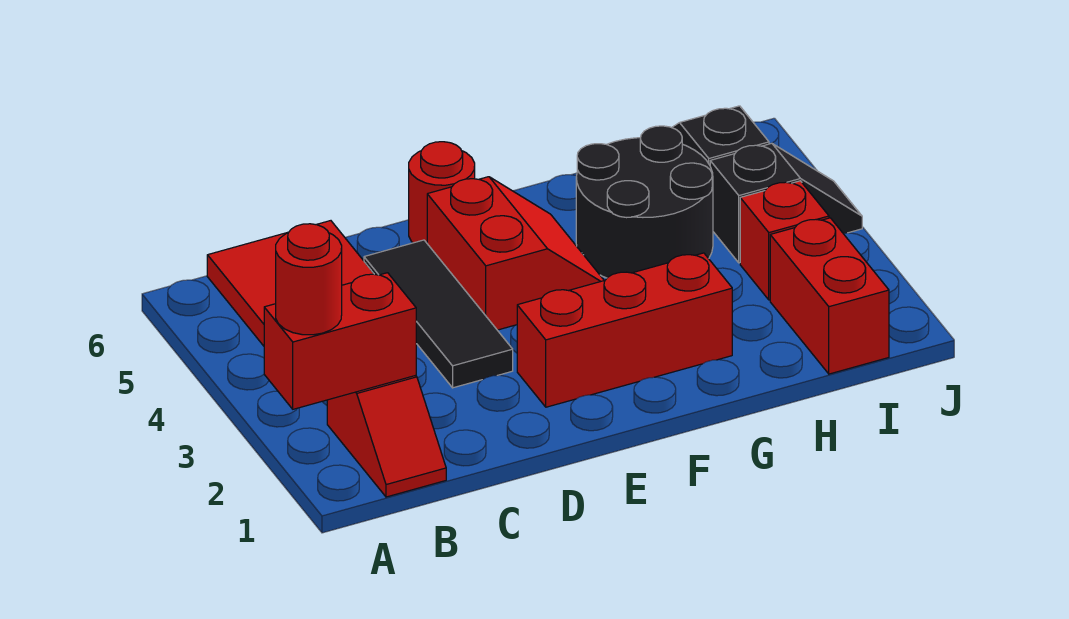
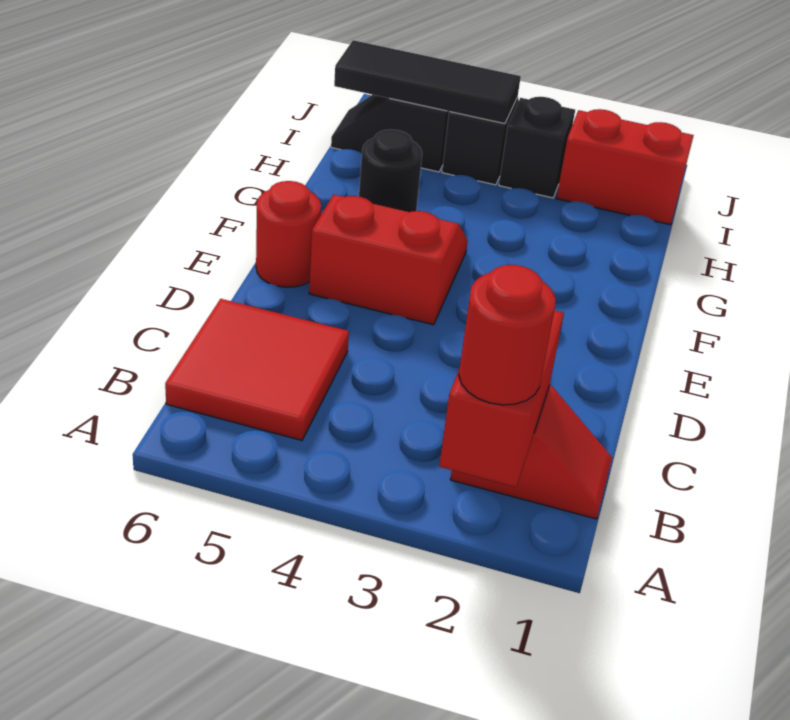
black 1x3 tile [364,240,513,388] -> black 1x3 tile moved to [334,40,521,124]
red 1x3 brick [517,253,732,407] -> none
black 2x2 round brick [576,126,713,278] -> black 1x1 round brick [359,130,422,212]
red 1x1 brick [740,181,829,300] -> black 1x1 brick [499,97,575,198]

